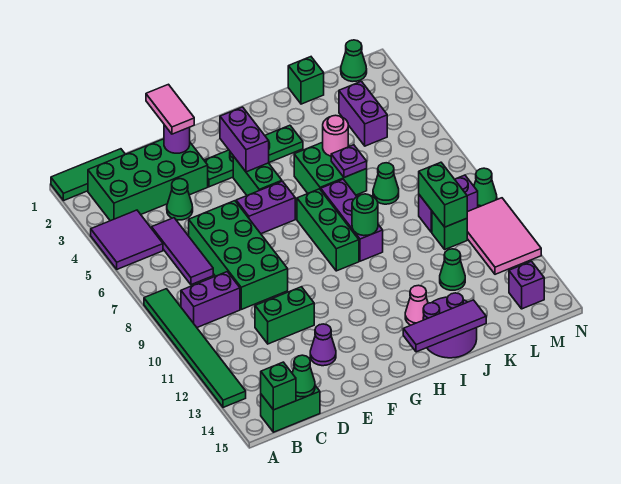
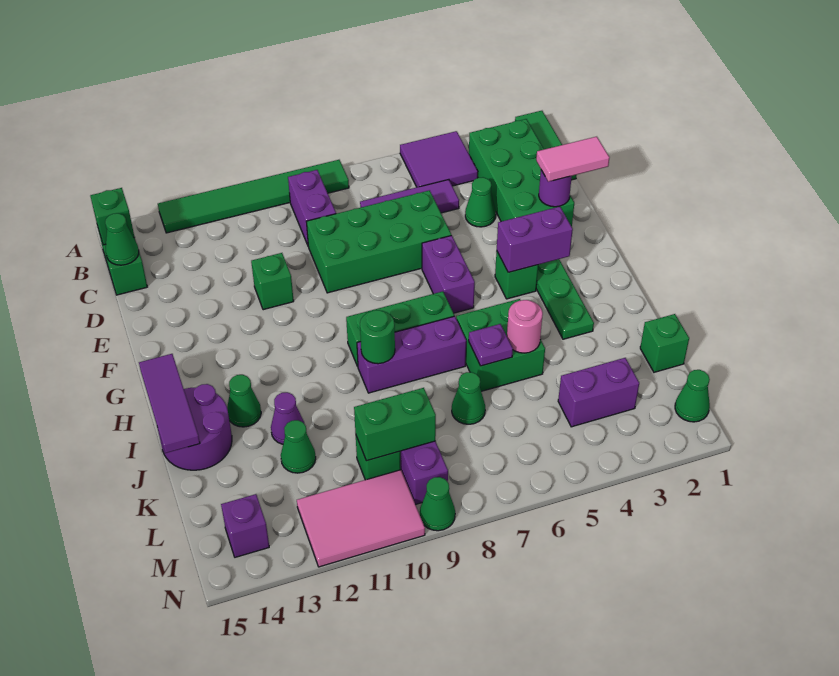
green 1x2 brick [255,287,314,344] -> green 1x1 brick [251,253,294,310]
purple 1x1 cone [310,324,336,366] -> purple 1x1 cone moved to [271,392,304,444]
green 1x2 brick [233,156,282,195] -> green 1x1 brick [495,251,538,299]
pink 1x1 cone [405,285,428,325] -> green 1x1 cone [227,375,261,427]

